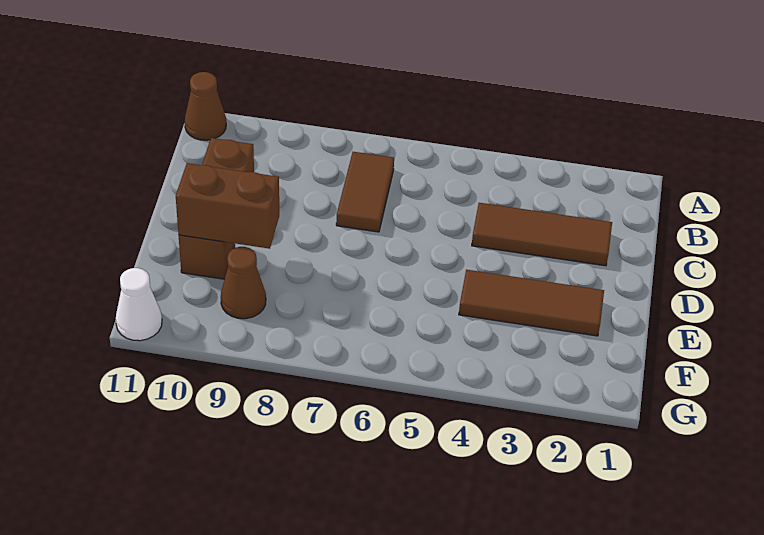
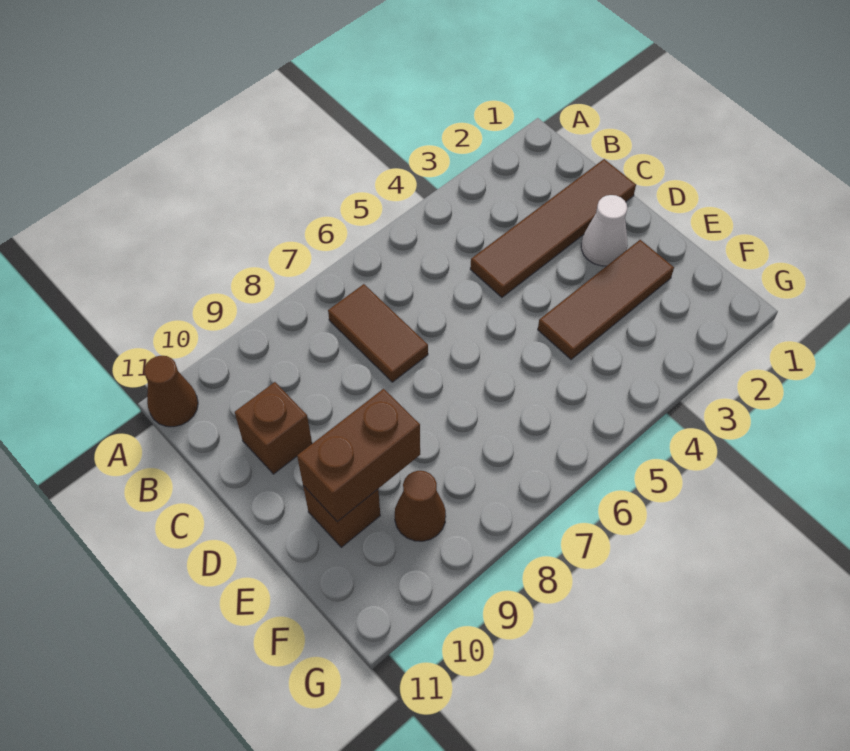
brown 1x3 tile [472,203,612,266] -> brown 1x4 tile [470,159,636,297]
white 1x1 cone [116,268,162,341] -> white 1x1 cone moved to [581,195,628,266]

